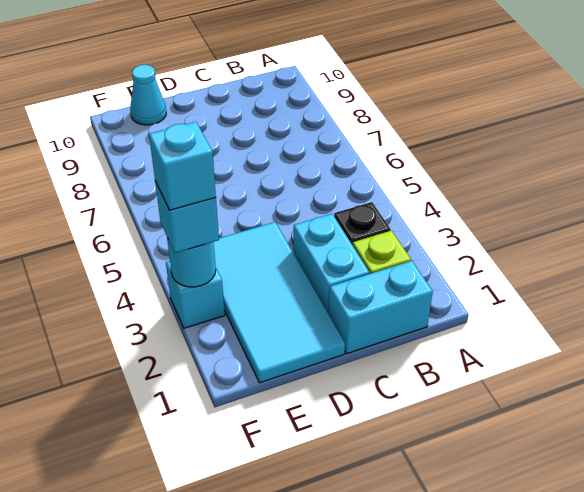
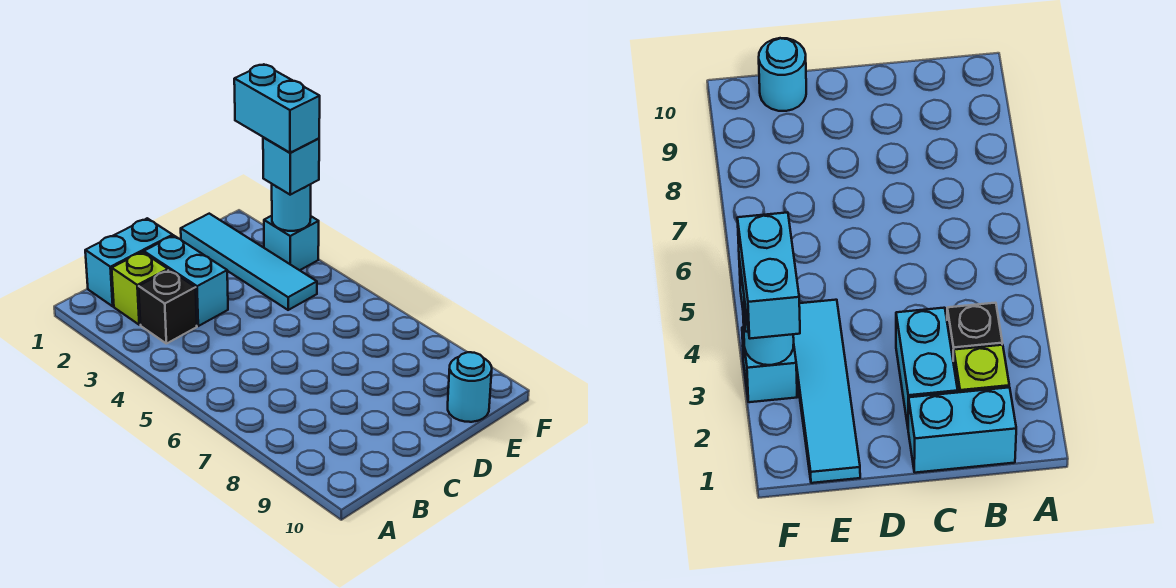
cyan 2x4 tile [214,222,345,383] -> cyan 1x4 tile [181,214,317,310]
cyan 1x1 cone [130,65,166,125] -> cyan 1x1 round brick [448,352,492,422]
cyan 1x1 brick [149,122,216,210] -> cyan 1x2 brick [234,64,320,153]

